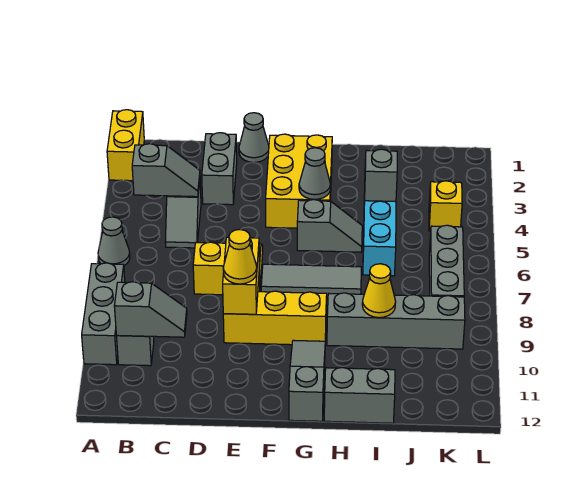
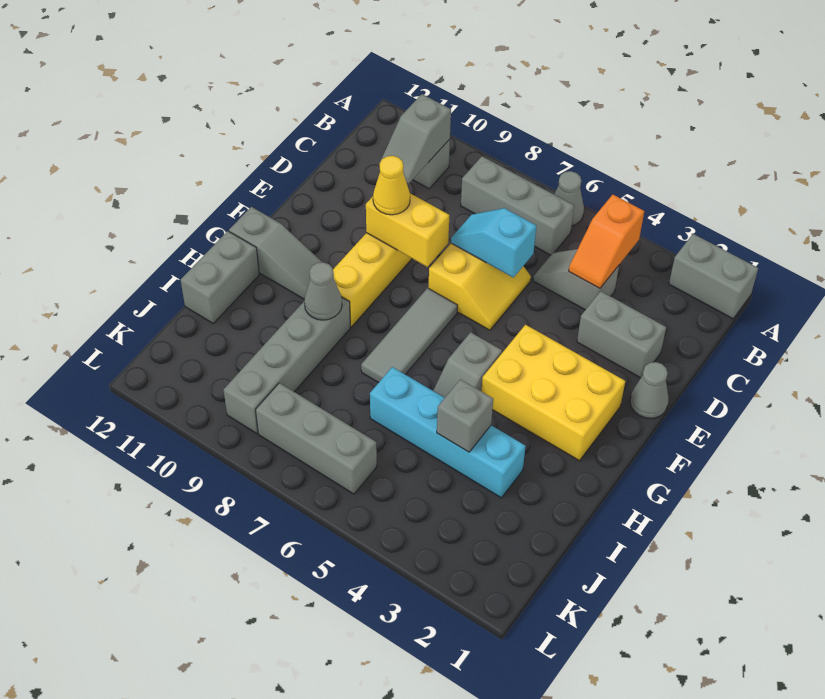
yellow 1x2 brick [107,110,144,181] -> grey 1x2 brick [669,234,758,319]
grey 1x3 brick [82,263,125,365] -> grey 1x3 brick moved to [461,156,574,255]
grey 1x2 slope [132,144,200,197] -> orange 1x2 slope [569,195,644,288]
none -> cyan 1x2 slope [451,208,536,277]
grey 1x1 cone [299,148,330,199] -> grey 1x1 cone moved to [304,262,342,320]
yellow 1x1 cone [362,264,396,318] -> none
yellow 1x1 brick [429,181,462,232] -> none

